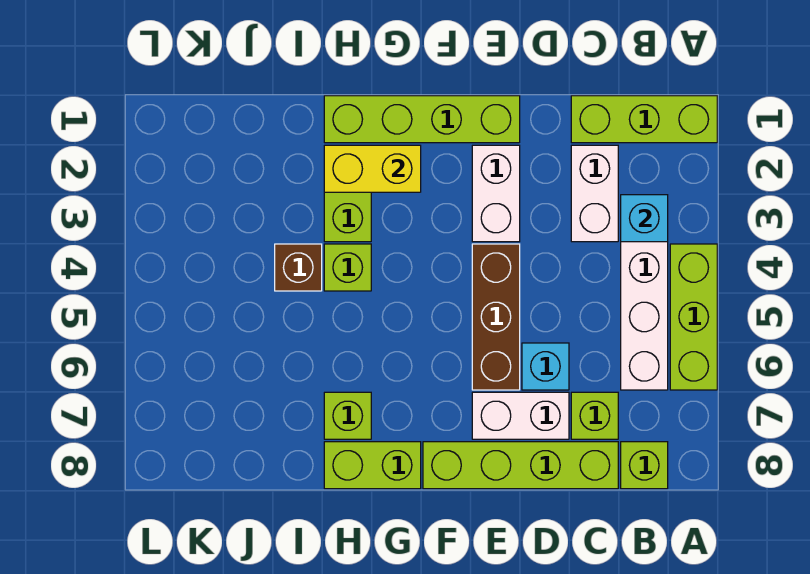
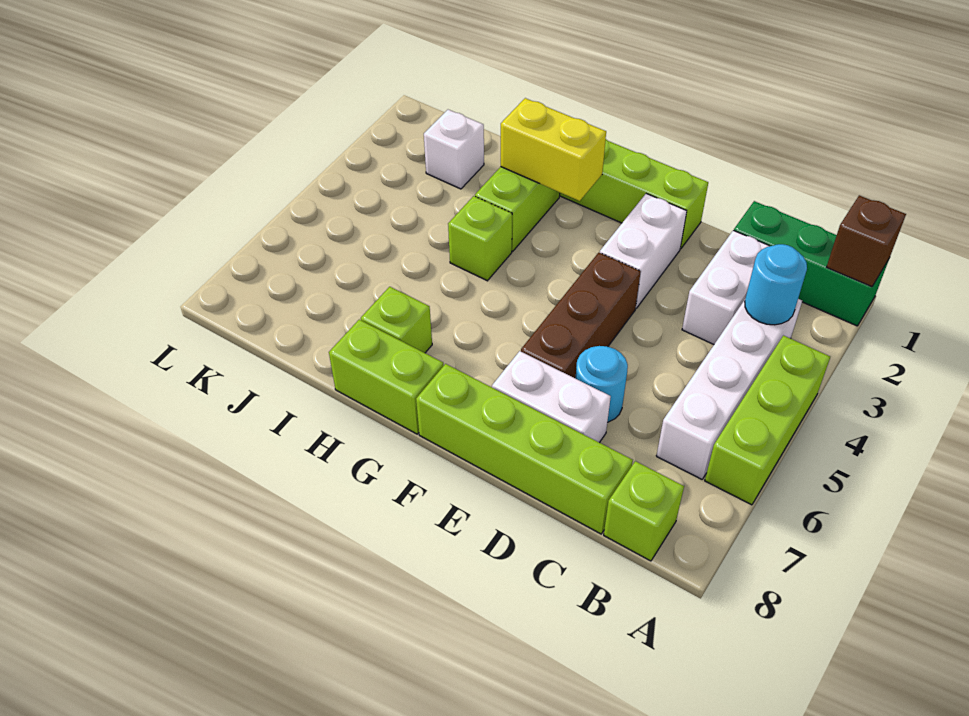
lime 1x3 brick [571,96,717,143] -> green 1x3 brick [734,201,889,326]
cyan 1x1 brick [621,195,668,242] -> cyan 1x1 round brick [745,244,807,325]
lime 1x1 brick [571,392,618,439] -> none
cyan 1x1 brick [522,343,569,390] -> cyan 1x1 round brick [575,346,628,422]
brown 1x1 brick [275,244,322,291] -> brown 1x1 brick moved to [827,195,906,287]
none -> white 1x1 brick [424,110,484,189]

